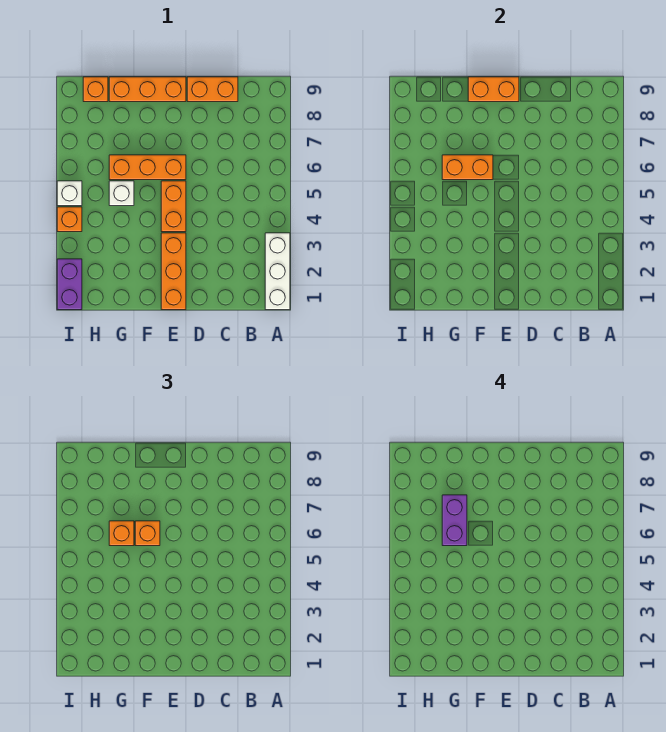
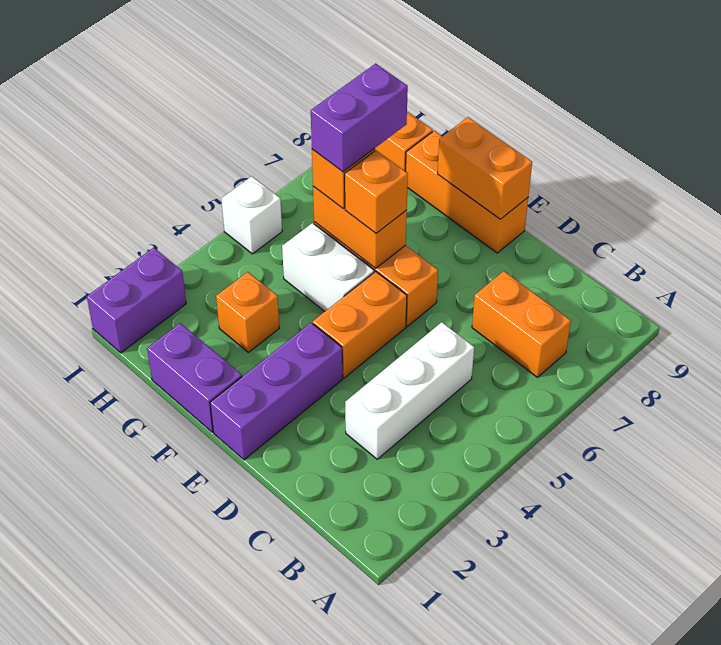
white 1x3 brick [265,233,290,310] -> white 1x3 brick moved to [345,322,474,459]
orange 1x2 brick [187,77,238,102] -> orange 1x2 brick moved to [472,271,571,377]
orange 1x3 brick [161,233,186,310] -> purple 1x3 brick [210,323,343,460]
none -> purple 1x2 brick [147,323,242,432]
white 1x1 brick [109,181,134,206] -> white 1x2 brick [282,223,374,311]
orange 1x1 brick [57,207,82,232] -> orange 1x1 brick moved to [216,272,279,352]

